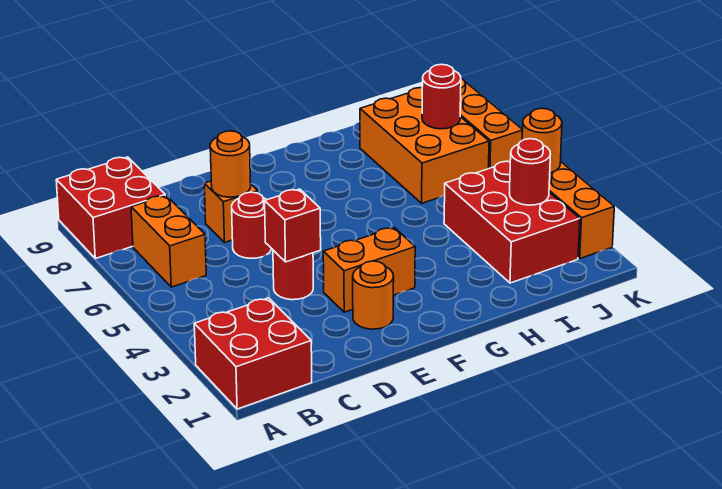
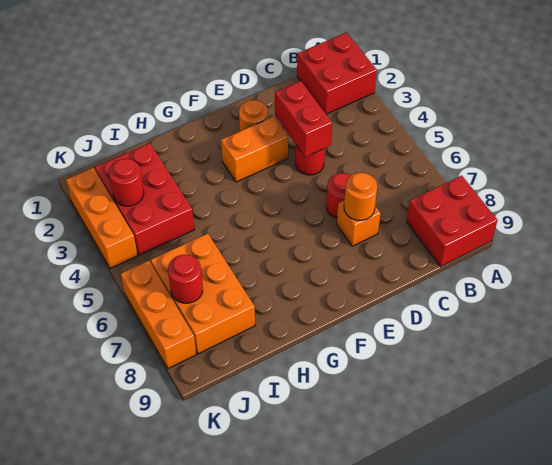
orange 1x2 brick [131,196,206,287] -> none
red 1x1 brick [265,189,321,262] -> red 1x2 brick [275,81,332,157]
orange 1x1 round brick [522,108,562,173] -> none

